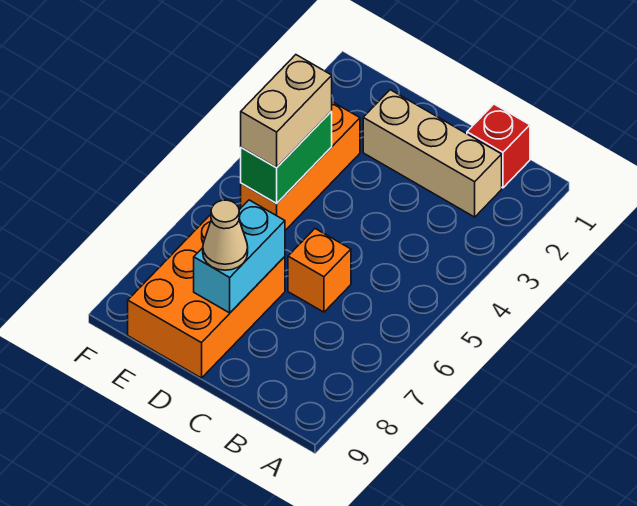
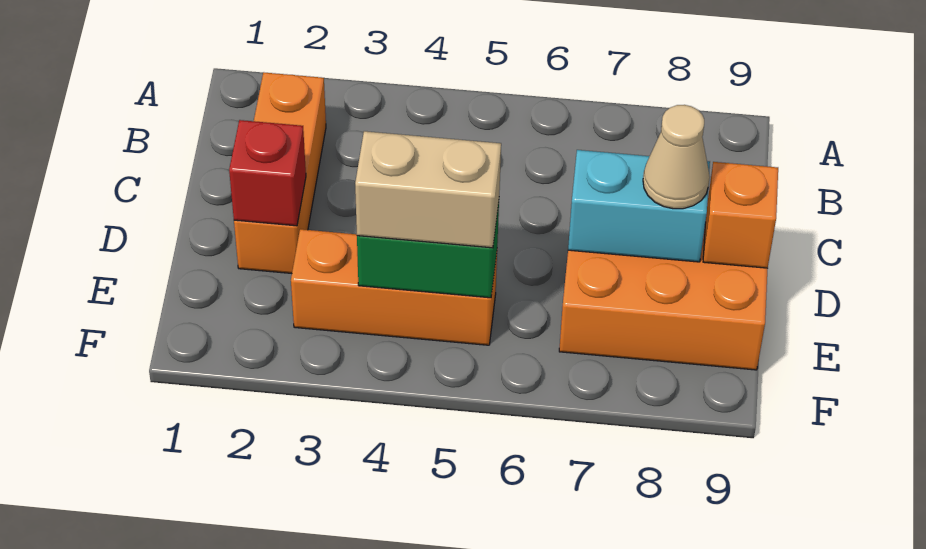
red 1x1 brick [467,104,530,188] -> red 1x1 brick moved to [229,120,306,226]
tan 1x3 brick [363,90,502,217] -> orange 1x3 brick [234,72,326,273]
orange 1x1 brick [288,229,351,312] -> orange 1x1 brick moved to [703,162,778,268]

